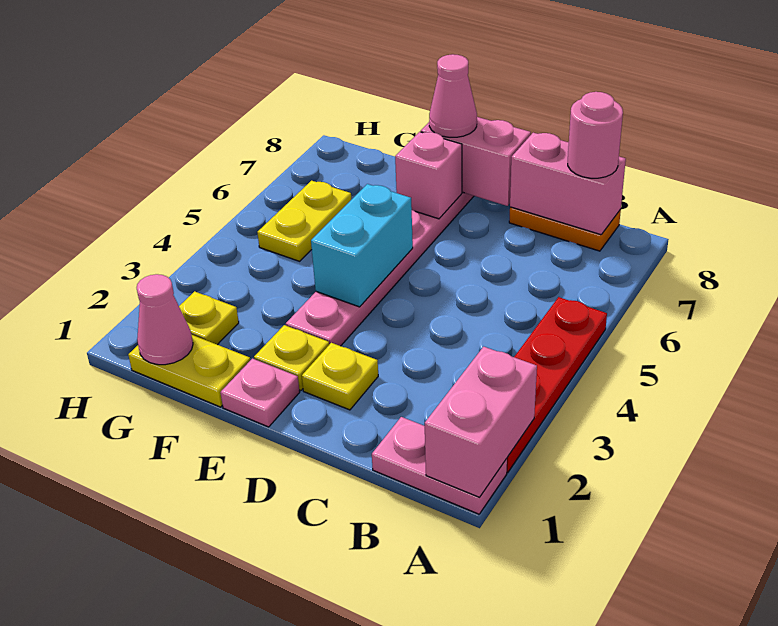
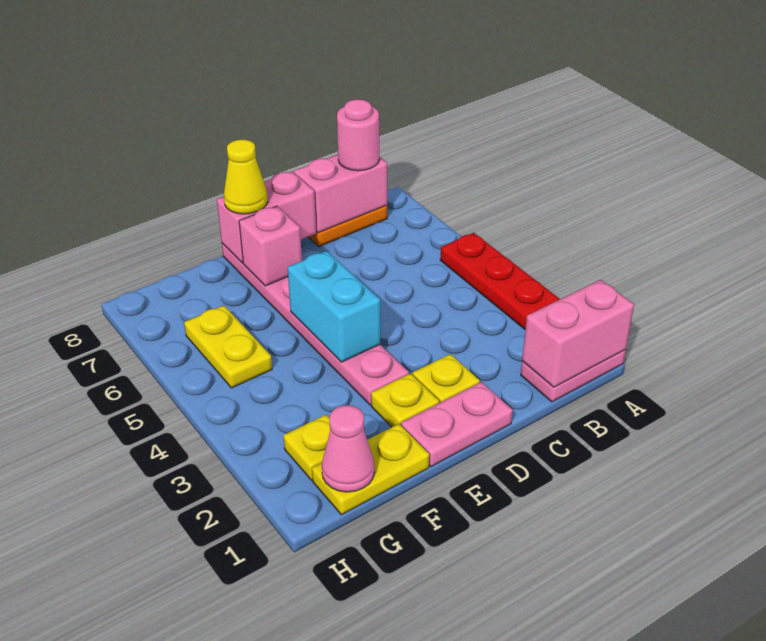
pink 1x2 brick [425,347,537,497] -> pink 1x2 brick turned to [522,280,634,387]
pink 1x1 plate [220,359,300,427] -> pink 1x2 plate [401,382,513,467]
pink 1x1 cone [429,54,477,137] -> yellow 1x1 cone [224,139,268,214]

